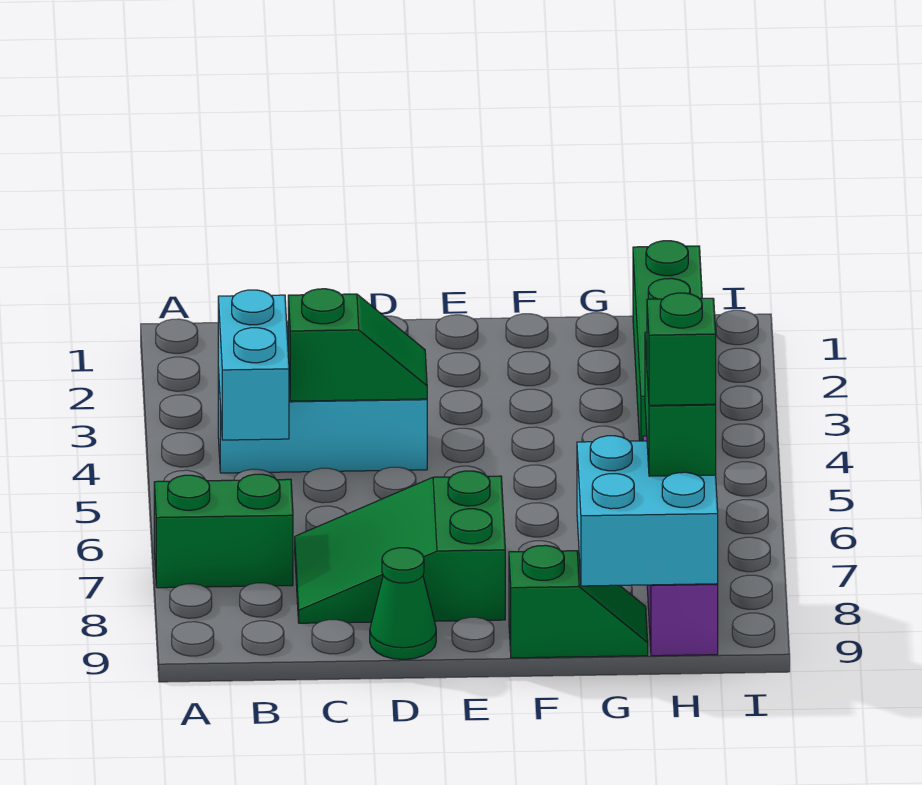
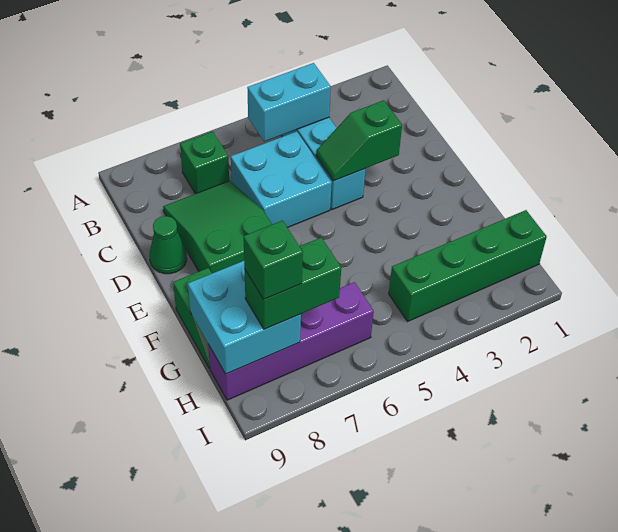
green 1x2 brick [154,474,293,588] -> green 1x1 brick [180,131,229,194]
green 1x2 slope [288,289,427,401] -> green 1x2 slope turned to [316,100,402,181]
none -> cyan 2x2 brick [231,131,332,228]

